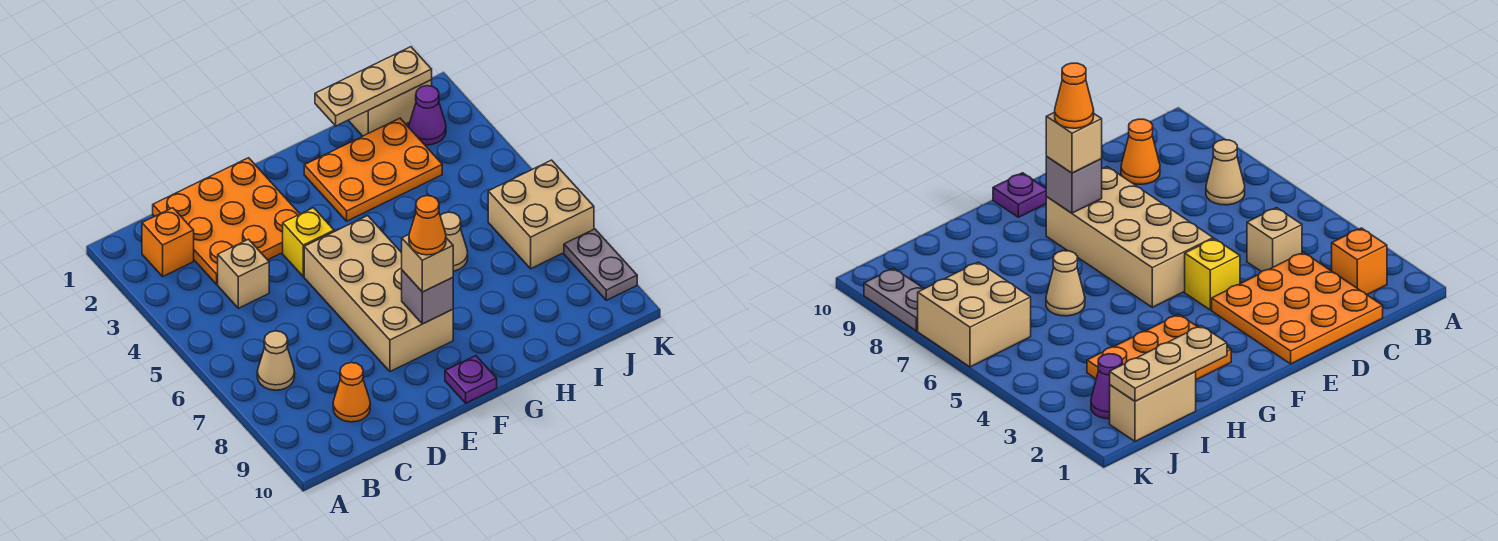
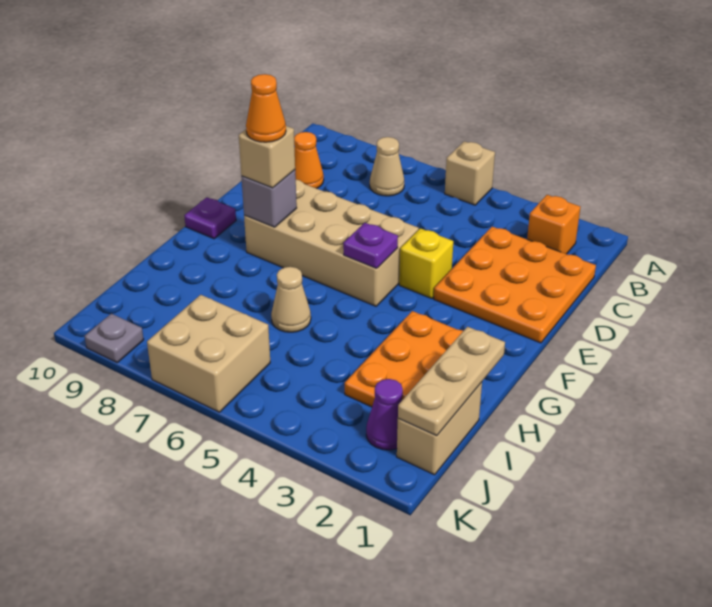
tan 1x1 brick [218,239,269,308] -> tan 1x1 brick moved to [445,141,495,205]
none -> purple 1x1 plate [343,223,398,268]
grey 1x2 plate [564,229,637,300] -> grey 1x1 plate [85,314,144,362]

